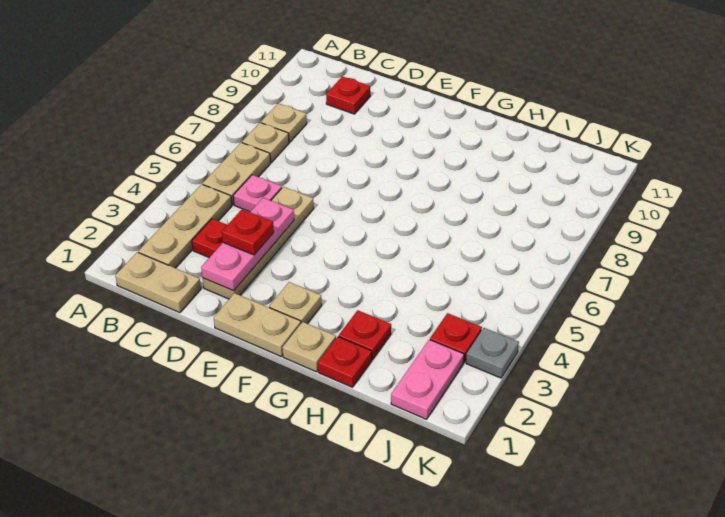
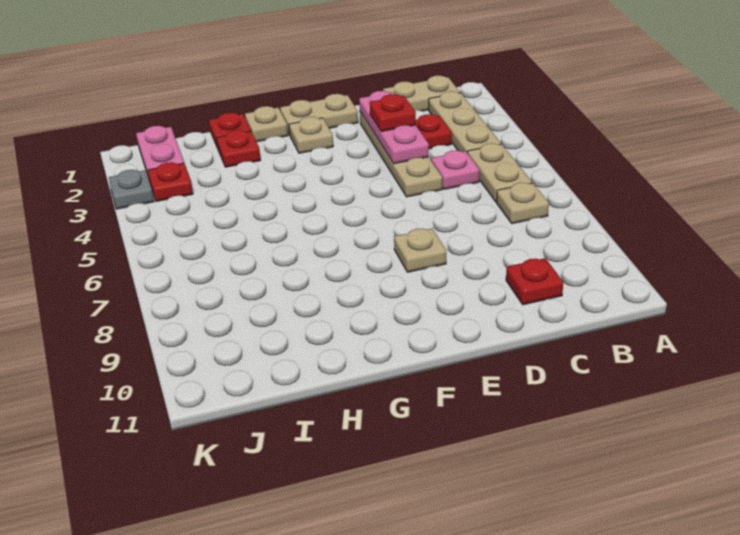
tan 1x1 plate [261,103,307,142] -> tan 1x1 plate moved to [394,228,446,272]

